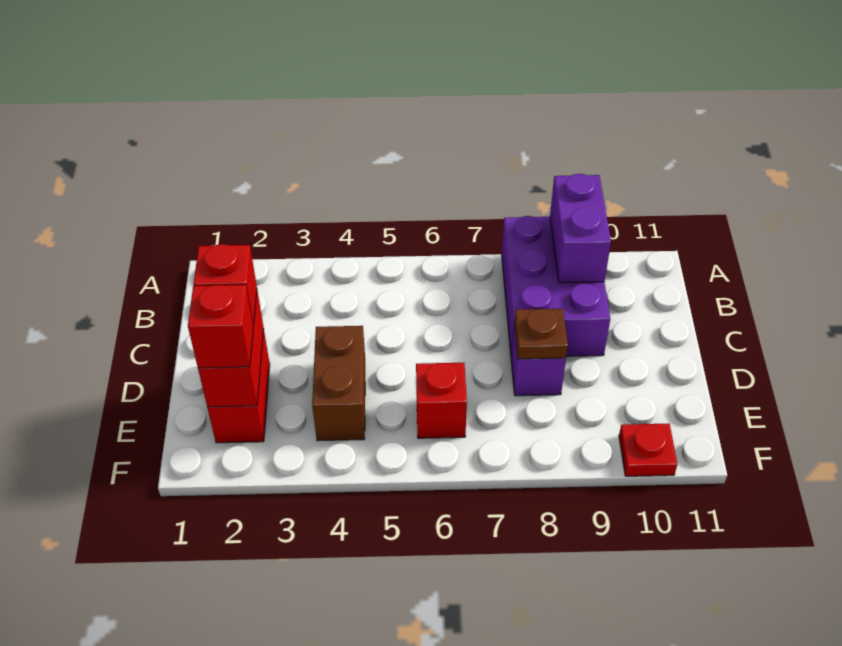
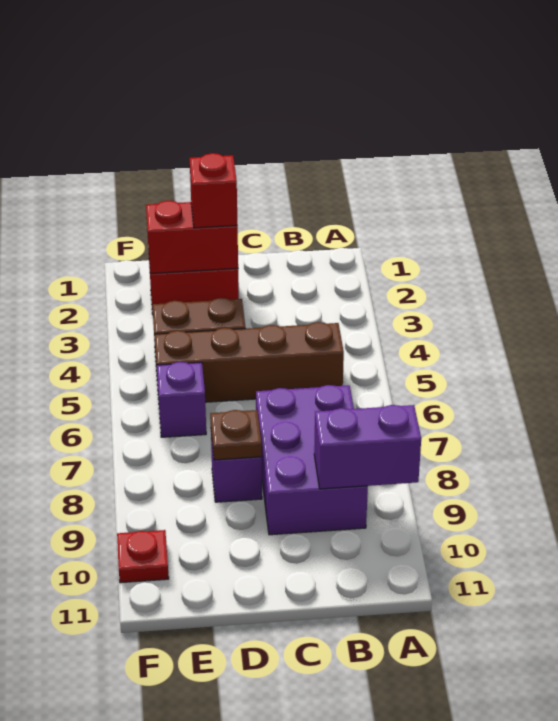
purple 2x3 brick [502,216,610,356] -> purple 2x3 brick turned to [256,385,368,535]
none -> brown 1x4 brick [155,322,344,402]
red 1x1 brick [188,285,253,368] -> none
red 1x1 brick [416,363,467,438] -> purple 1x1 brick [157,362,206,437]

